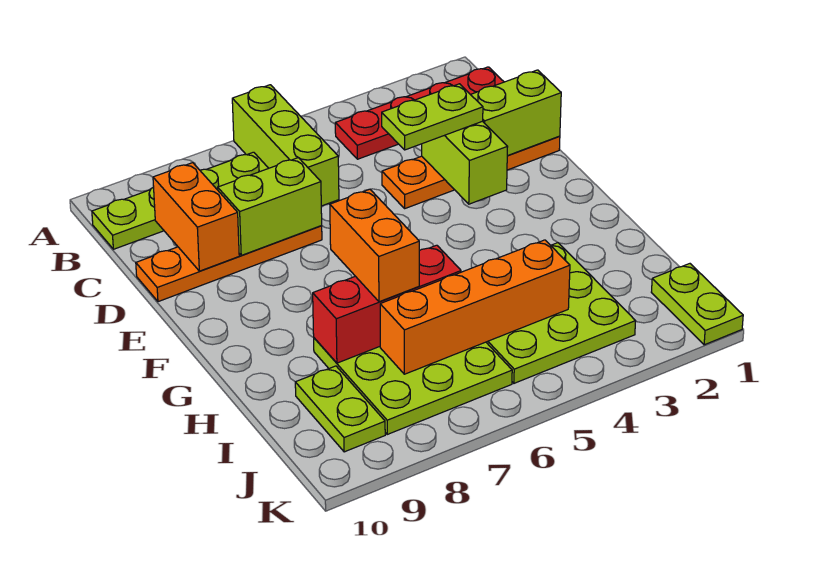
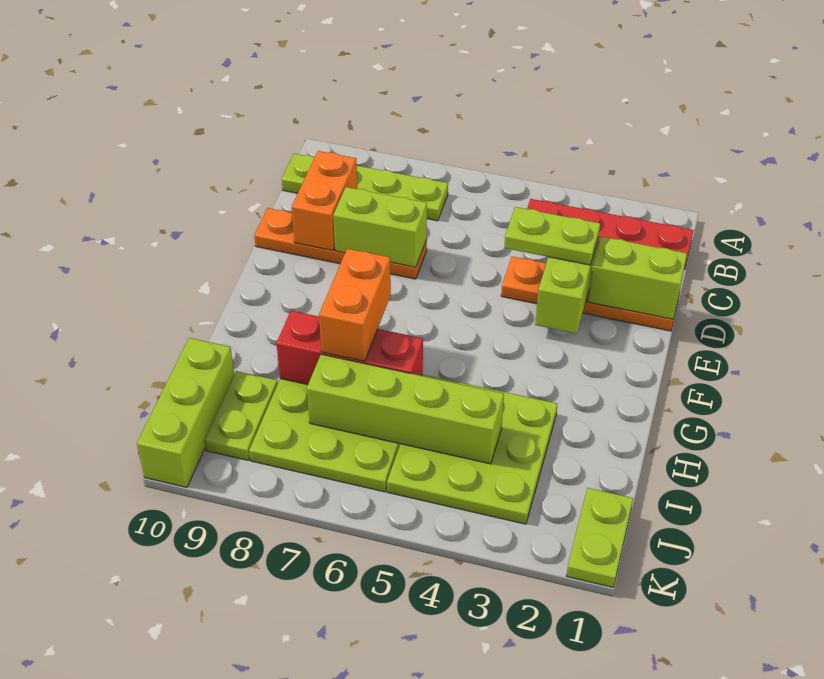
lime 1x3 brick [232,85,339,206] -> lime 1x3 brick moved to [137,338,234,487]
orange 1x4 brick [380,240,570,374] -> lime 1x4 brick [307,354,504,464]

